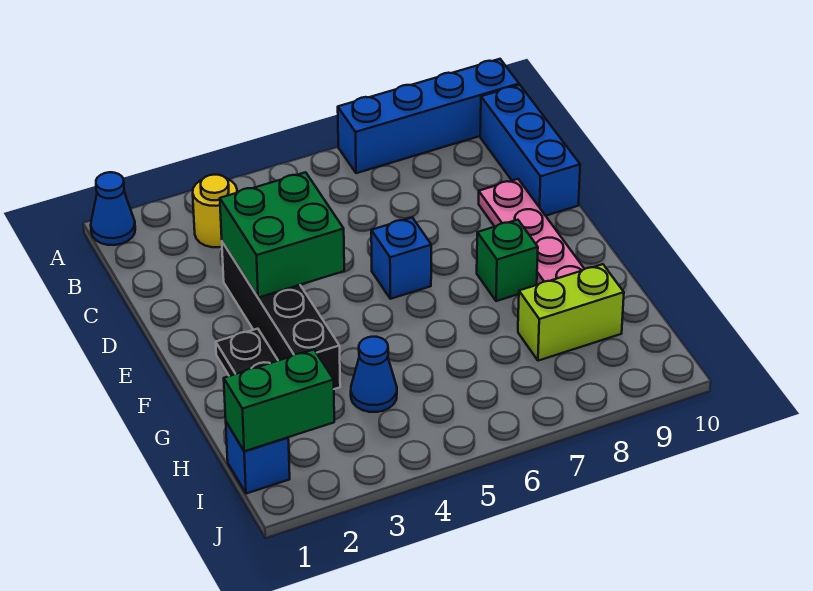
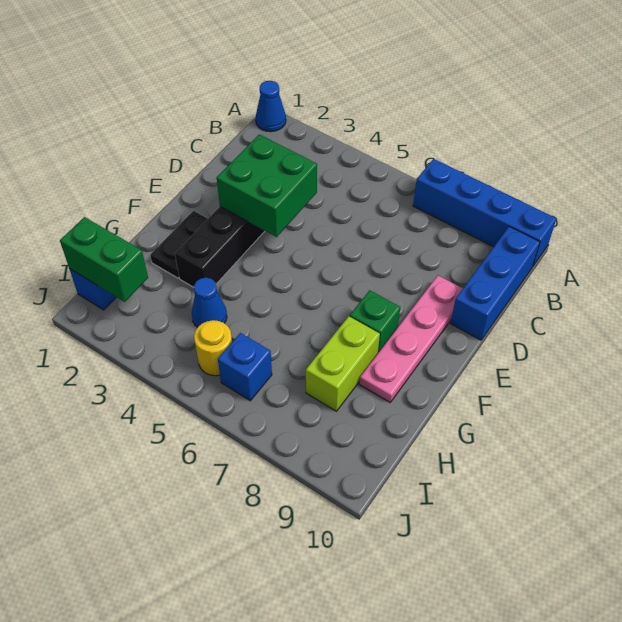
yellow 1x1 round brick [193,175,237,247] -> yellow 1x1 round brick moved to [194,320,232,376]
blue 1x1 brick [371,218,431,299] -> blue 1x1 brick moved to [218,333,272,401]
lime 1x2 brick [518,264,624,361] -> lime 1x2 brick turned to [306,316,380,411]

